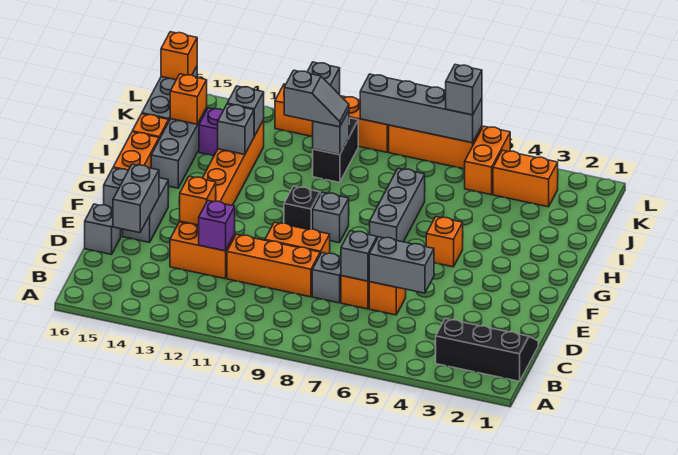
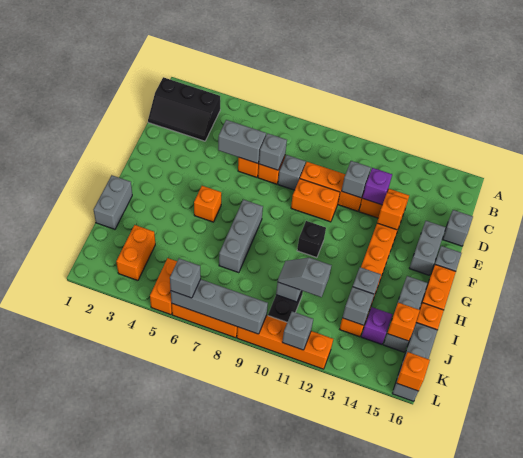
grey 1x2 brick [113,164,159,233] -> grey 1x2 brick moved to [94,175,132,229]
grey 1x1 brick [313,192,349,243] -> grey 1x1 brick moved to [342,161,371,198]
orange 1x2 brick [493,150,558,207] -> orange 1x2 brick turned to [116,225,155,280]

